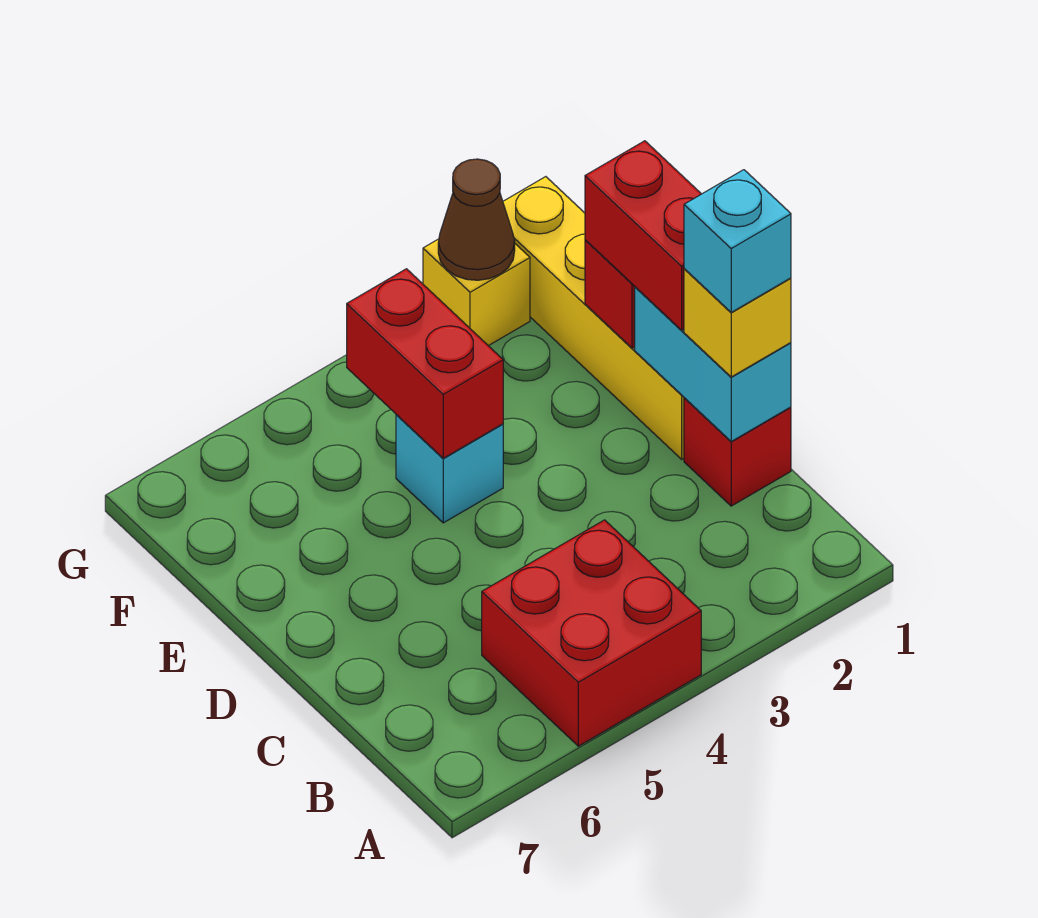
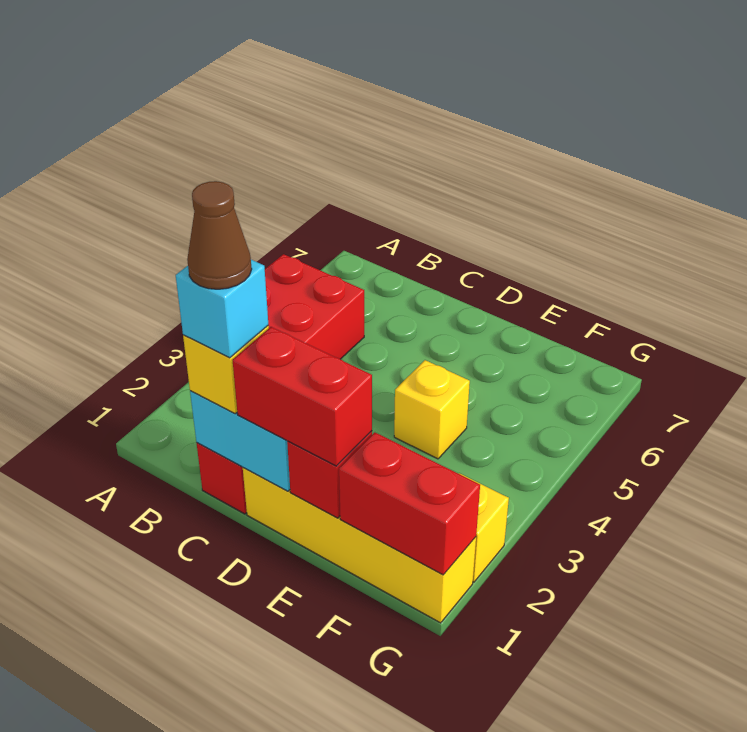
cyan 1x1 brick [396,415,503,523] -> yellow 1x1 brick [394,360,470,459]
red 1x2 brick [347,269,503,458] -> red 1x2 brick moved to [339,432,480,575]
brown 1x1 cone [438,159,515,280] -> brown 1x1 cone moved to [187,181,252,289]

